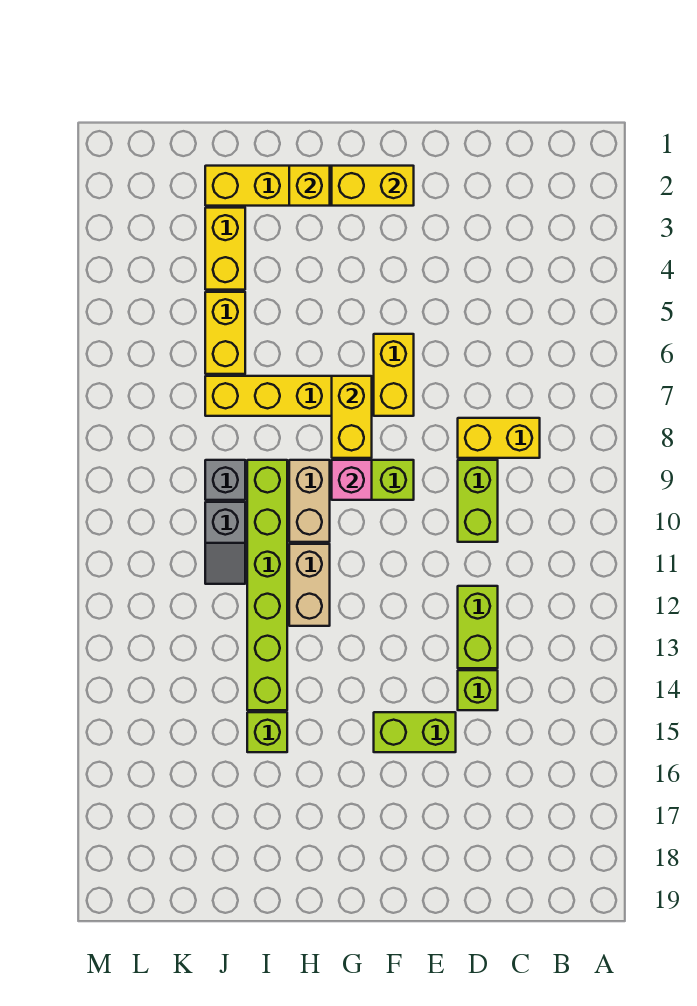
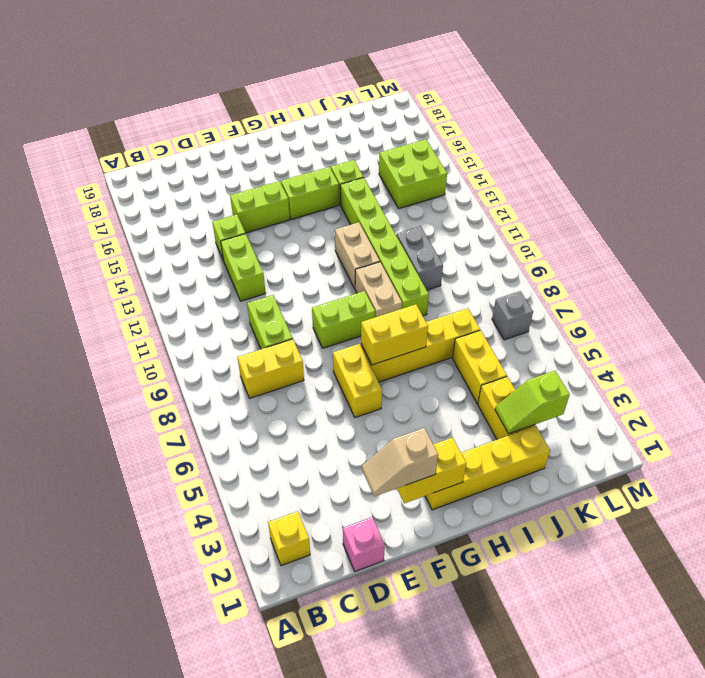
none -> tan 1x2 slope [362,428,438,496]
yellow 1x2 brick [332,376,372,458] -> yellow 1x2 brick turned to [361,304,428,365]
pink 1x1 brick [332,460,372,500] -> pink 1x1 brick moved to [343,517,385,571]
none -> lime 1x2 brick [281,167,339,220]
yellow 1x1 brick [289,166,330,206] -> yellow 1x1 brick moved to [268,511,310,566]
none -> lime 1x2 slope [495,371,570,434]
grey 1x1 brick [205,460,245,500] -> grey 1x1 brick moved to [492,291,533,340]
grey 1x2 slope [205,502,245,584] -> grey 1x2 brick [396,226,443,290]
none -> lime 2x2 brick [379,139,447,209]

